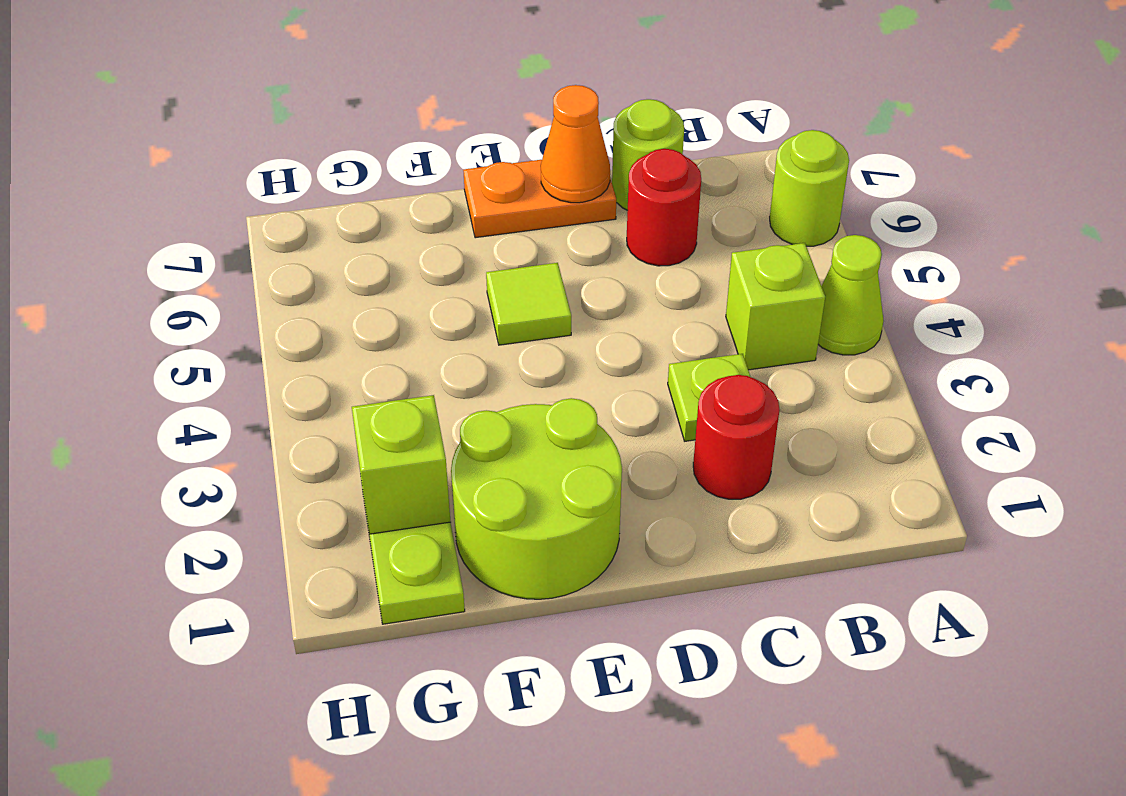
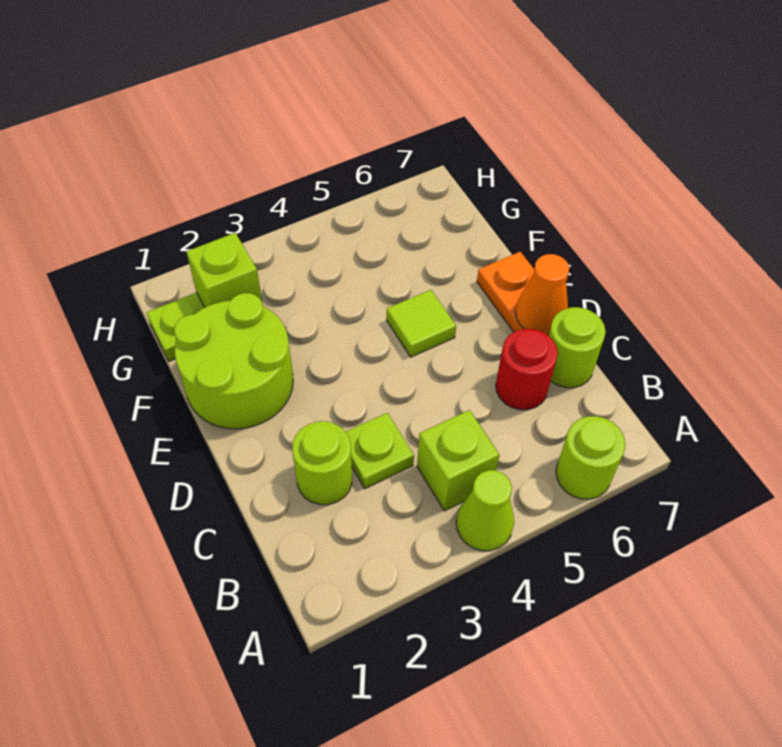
red 1x1 round brick [693,375,779,499] -> lime 1x1 round brick [292,421,352,505]

